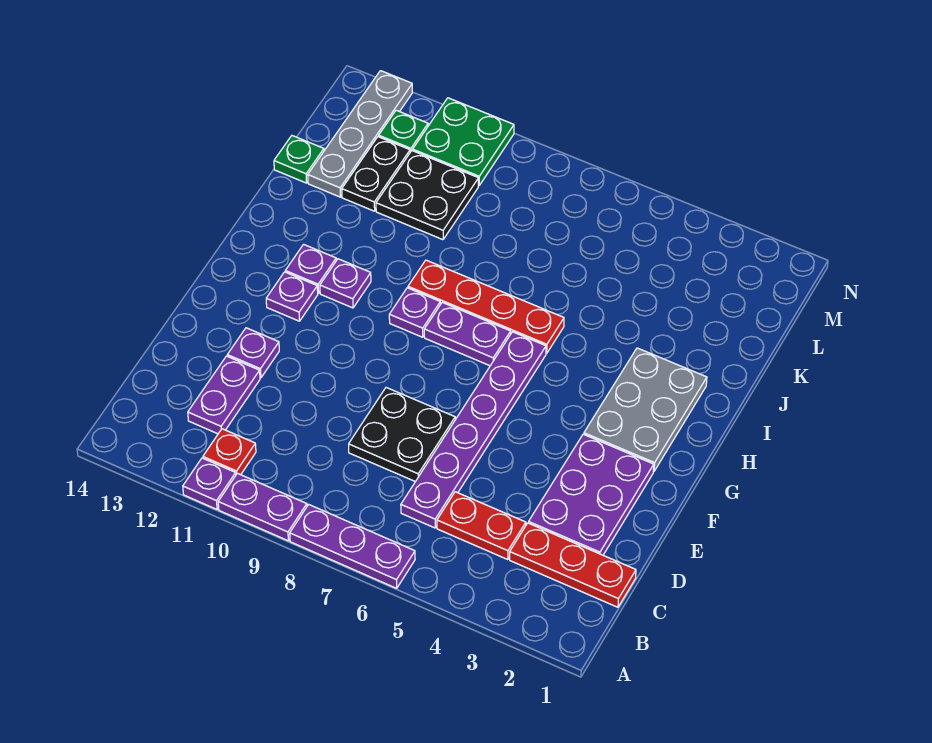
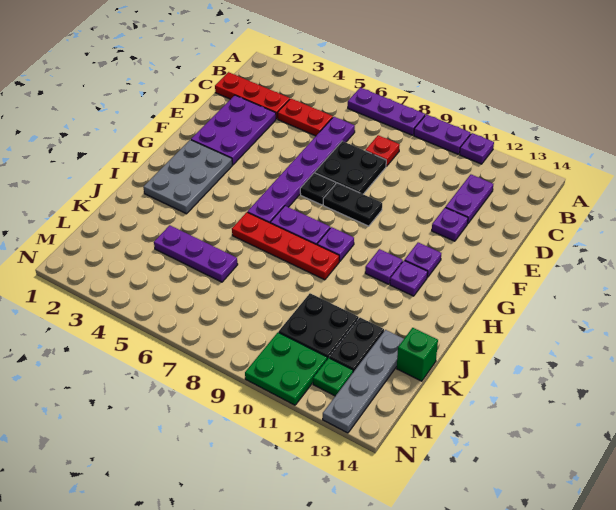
red 1x1 plate [203,429,256,475] -> red 1x1 plate moved to [365,135,400,166]
none -> black 1x1 plate [300,173,336,205]
none -> black 1x2 plate [323,183,382,226]
none -> purple 1x3 plate [154,225,238,282]
green 1x1 plate [274,136,324,183] -> green 1x1 brick [397,328,438,381]

